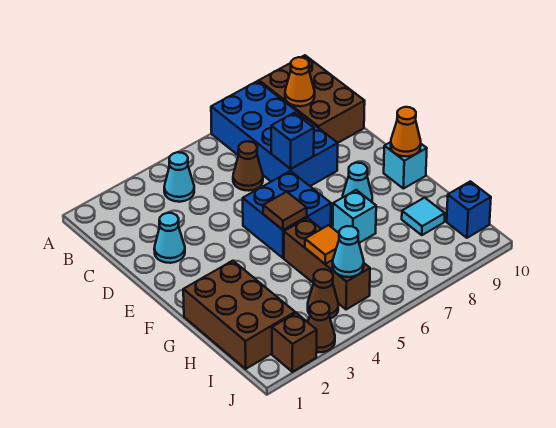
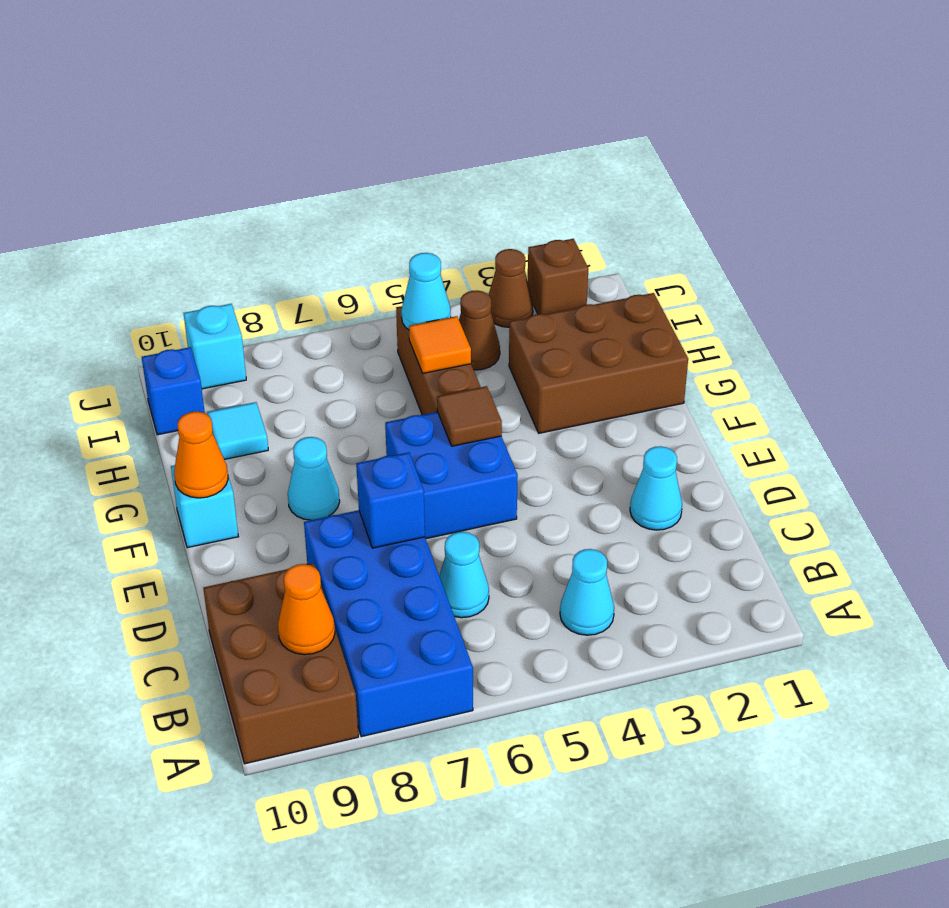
brown 1x1 cone [233,141,263,191] -> cyan 1x1 cone [439,532,489,618]
brown 2x3 brick [183,261,295,369] -> brown 2x3 brick turned to [509,293,688,433]
cyan 1x1 brick [333,190,376,243] -> cyan 1x1 brick moved to [184,304,246,389]

